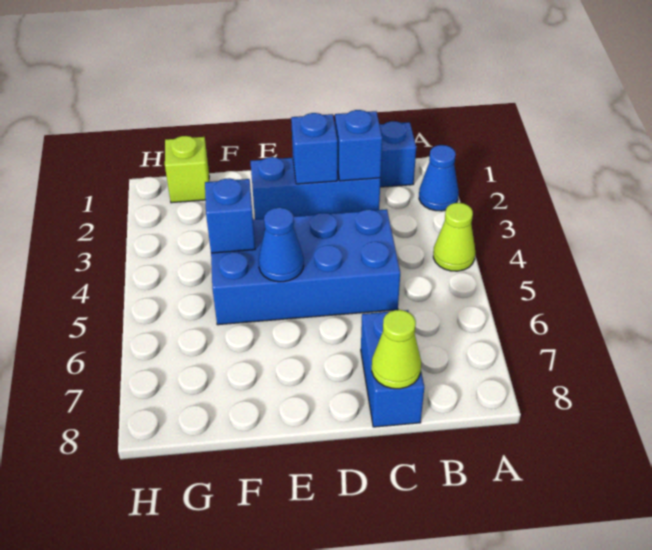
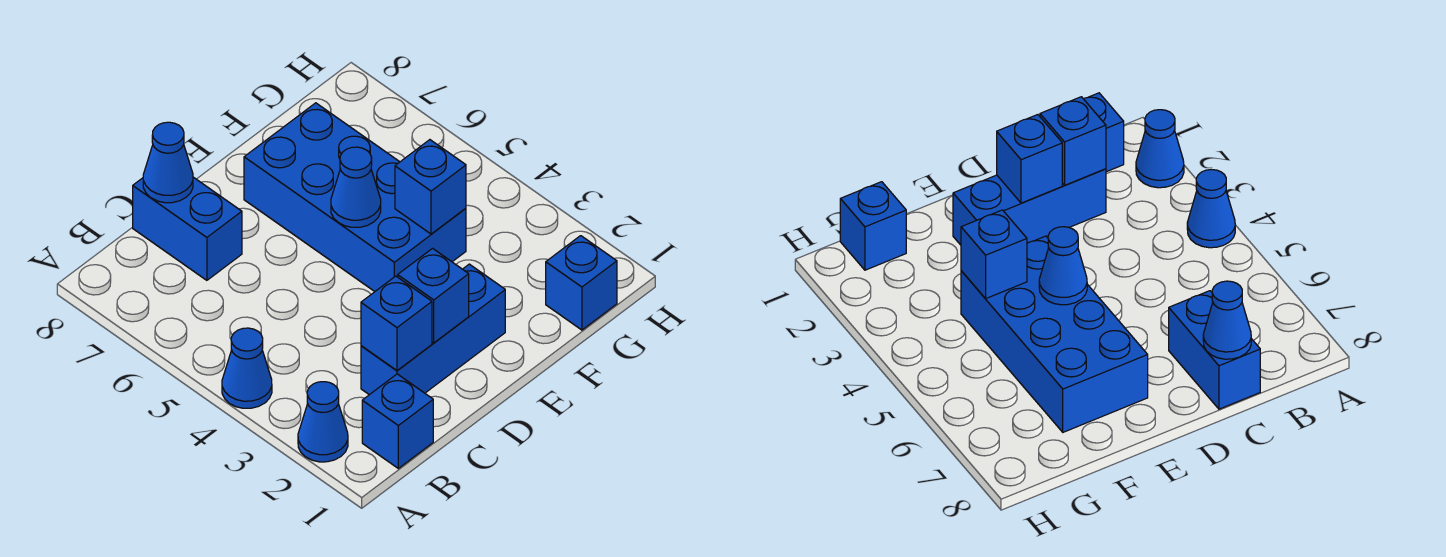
lime 1x1 cone [433,203,475,271] -> blue 1x1 cone [222,328,272,408]
blue 2x4 brick [211,209,400,325] -> blue 2x4 brick turned to [244,103,466,291]
lime 1x1 cone [372,310,421,389] -> blue 1x1 cone [143,122,193,203]
lime 1x1 brick [165,136,209,203] -> blue 1x1 brick [546,236,617,330]

